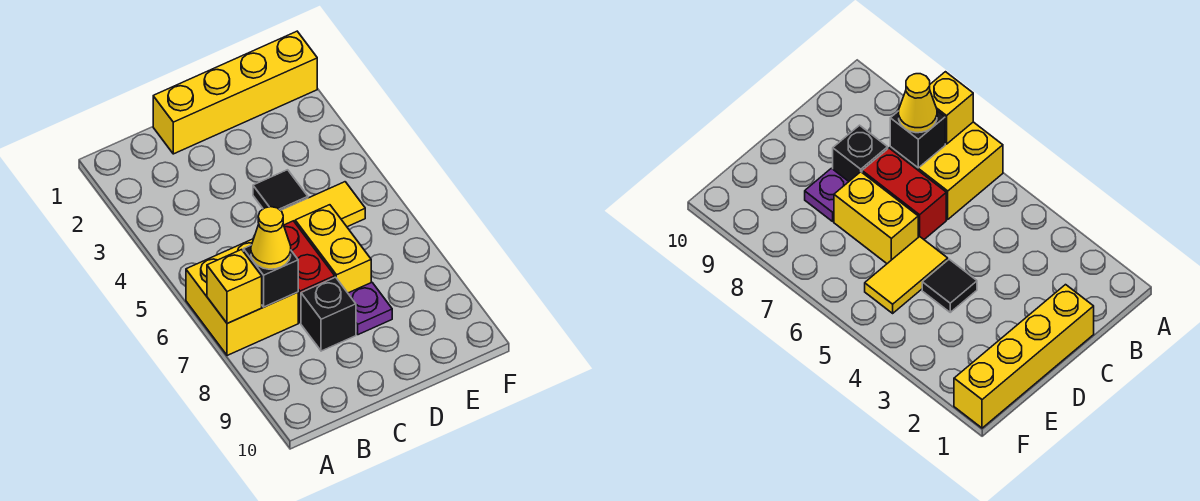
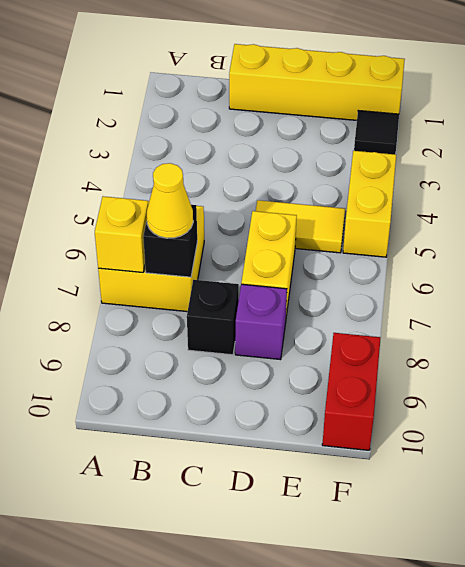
red 1x2 brick [284,221,335,323] -> red 1x2 brick moved to [322,333,381,450]
black 1x1 tile [253,170,308,210] -> black 1x1 tile moved to [354,110,399,154]
purple 1x1 plate [348,282,392,335] -> purple 1x1 brick [235,284,287,360]
none -> yellow 1x2 brick [343,151,396,257]

